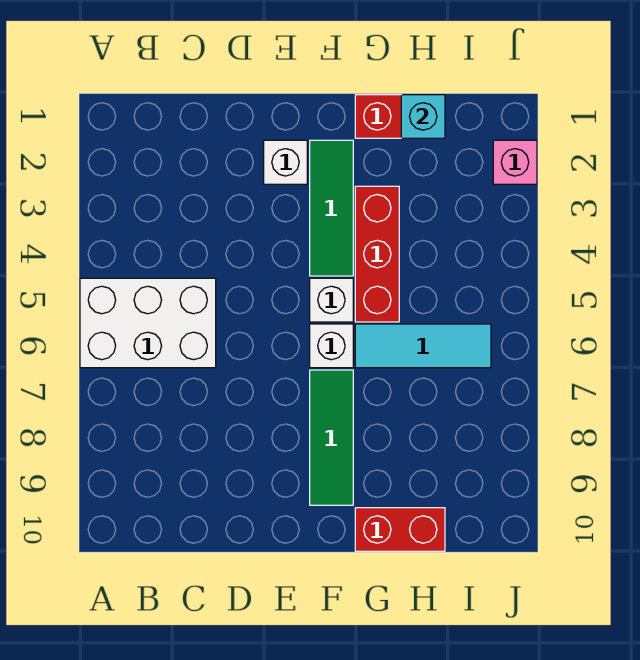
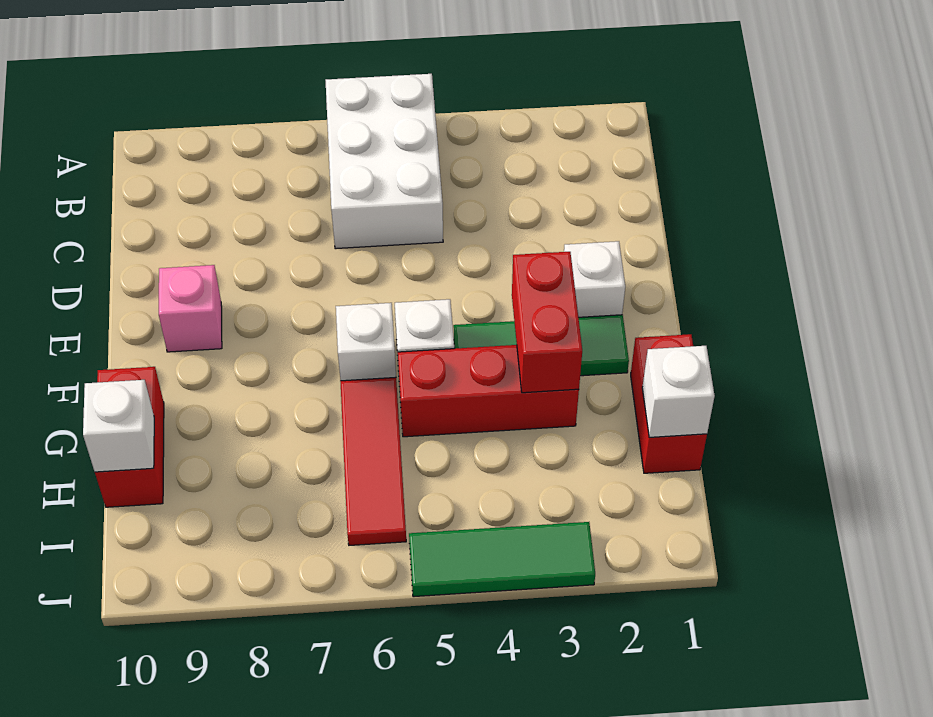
none -> red 1x2 brick [512,252,582,393]
green 1x3 tile [310,370,353,505] -> green 1x3 tile moved to [409,522,595,597]
cyan 1x3 tile [355,324,491,368] -> red 1x3 tile [340,377,406,545]
cyan 1x1 brick [401,95,445,138] -> white 1x1 brick [642,346,715,437]
none -> white 1x1 brick [83,380,154,472]
pink 1x1 brick [493,140,537,184] -> pink 1x1 brick moved to [159,265,222,352]

